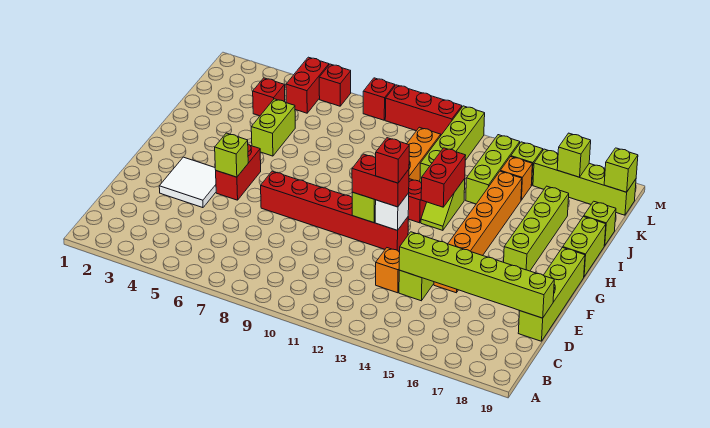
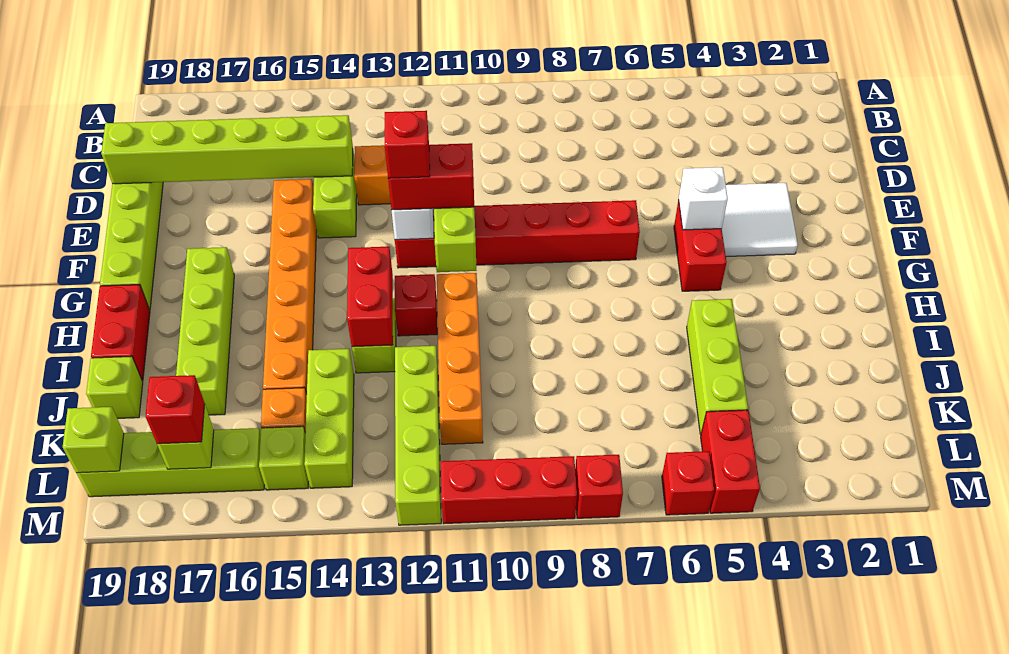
lime 1x1 brick [215,133,248,177] -> white 1x1 brick [679,167,728,230]
lime 1x2 brick [563,217,606,276] -> red 1x2 brick [91,285,150,381]
lime 1x2 brick [251,99,295,156] -> lime 1x3 brick [687,299,748,434]
red 1x1 brick [253,78,285,116] -> red 1x1 brick moved to [145,375,205,444]

